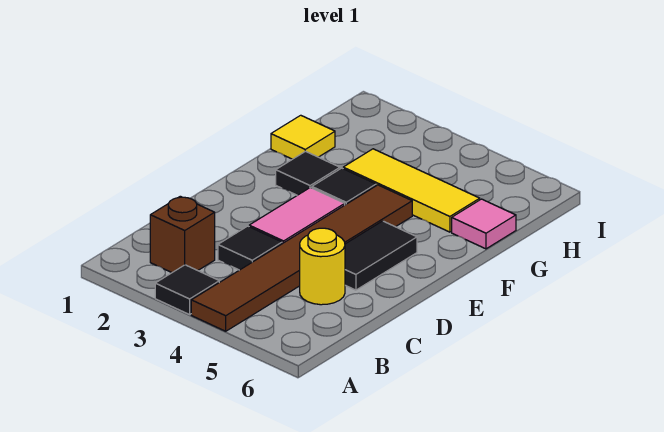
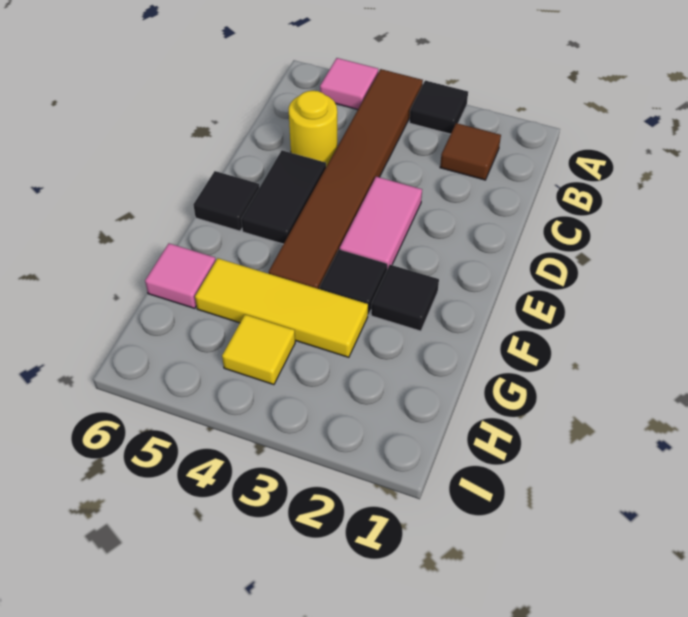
none -> pink 1x1 tile [320,58,378,110]
brown 1x1 brick [150,196,215,273] -> brown 1x1 tile [440,123,501,180]
black 1x1 tile [218,226,282,270] -> black 1x1 tile moved to [193,171,259,231]
yellow 1x1 tile [271,115,335,159] -> yellow 1x1 tile moved to [222,315,295,385]

